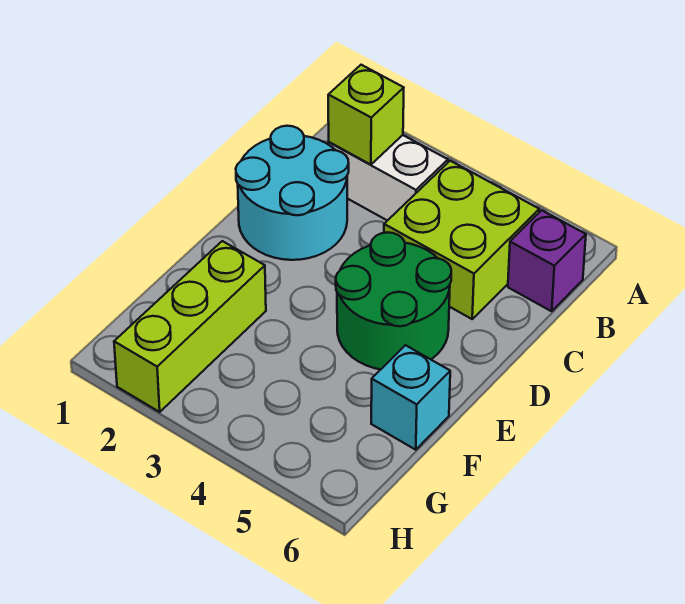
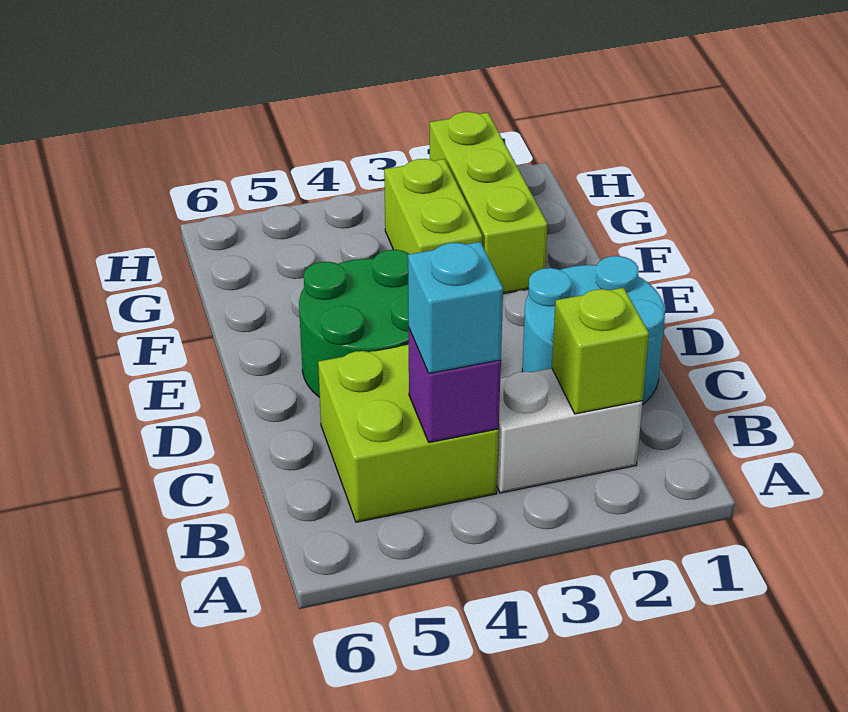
purple 1x1 brick [508,210,586,311] -> purple 1x1 brick moved to [409,329,501,442]
none -> lime 1x2 brick [384,159,482,254]
cyan 1x1 brick [371,345,450,450] -> cyan 1x1 brick moved to [408,242,503,374]

